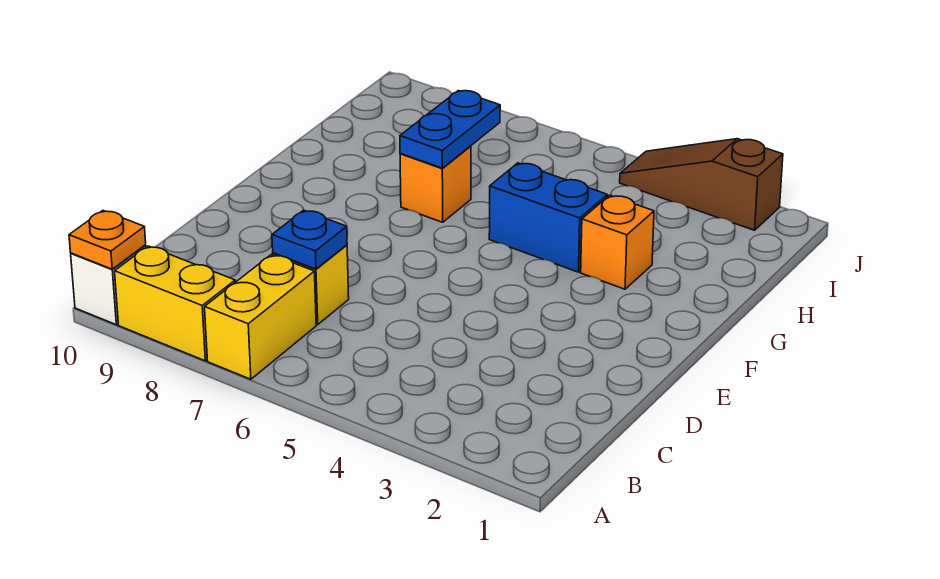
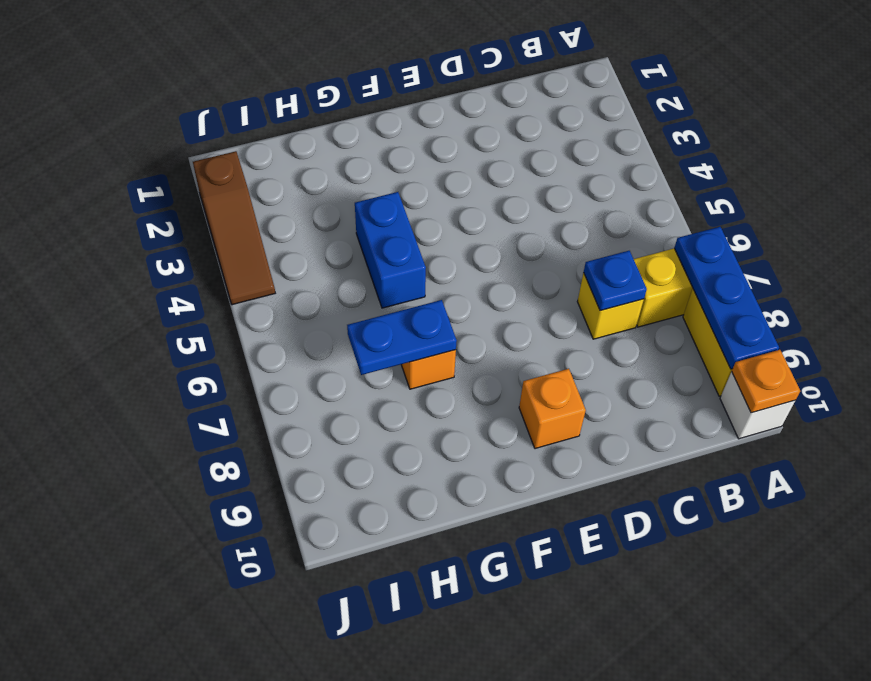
none -> blue 1x3 plate [674,227,779,369]
orange 1x1 brick [581,195,654,289] -> orange 1x1 brick moved to [519,369,586,449]

